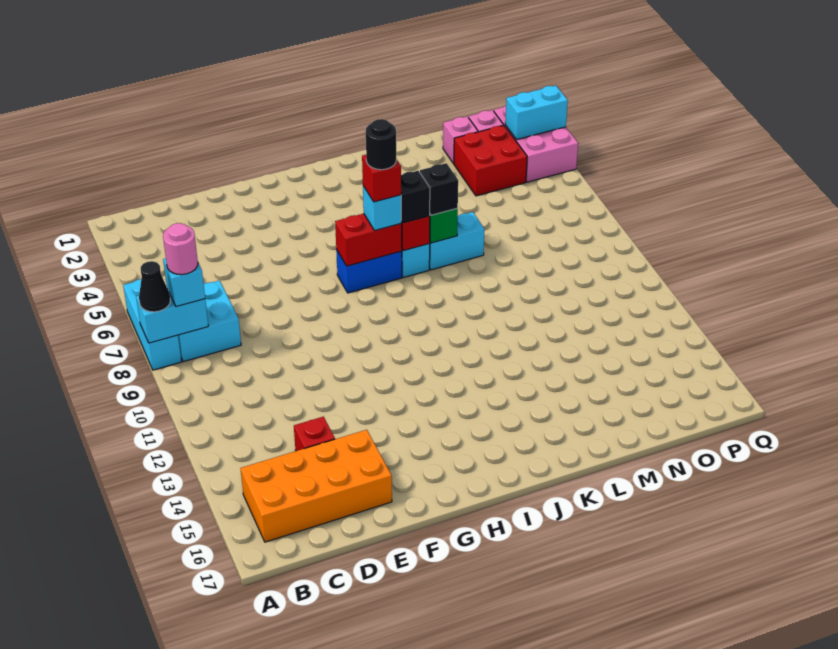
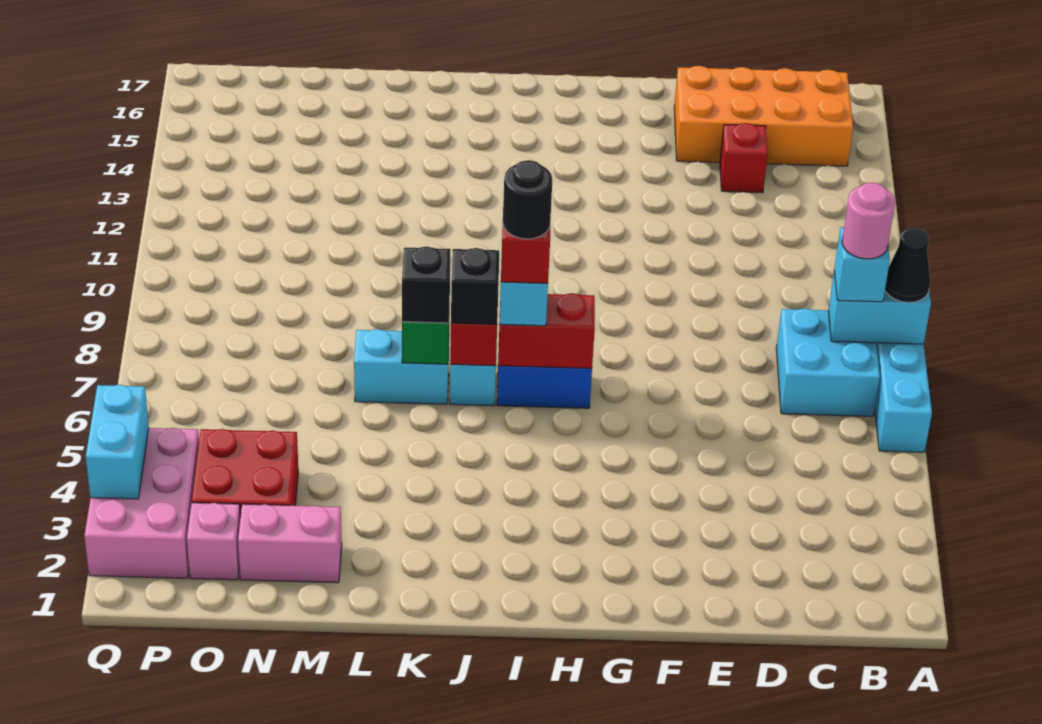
pink 1x1 brick [443,117,478,163] -> pink 1x2 brick [238,504,342,583]
cyan 1x2 brick [505,85,568,140] -> cyan 1x2 brick turned to [86,385,149,499]

